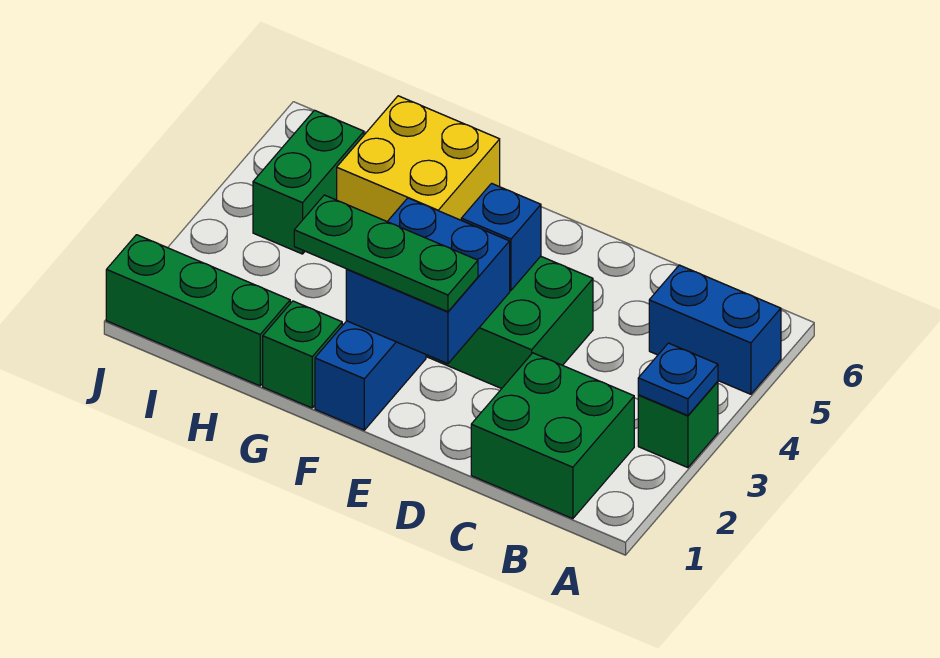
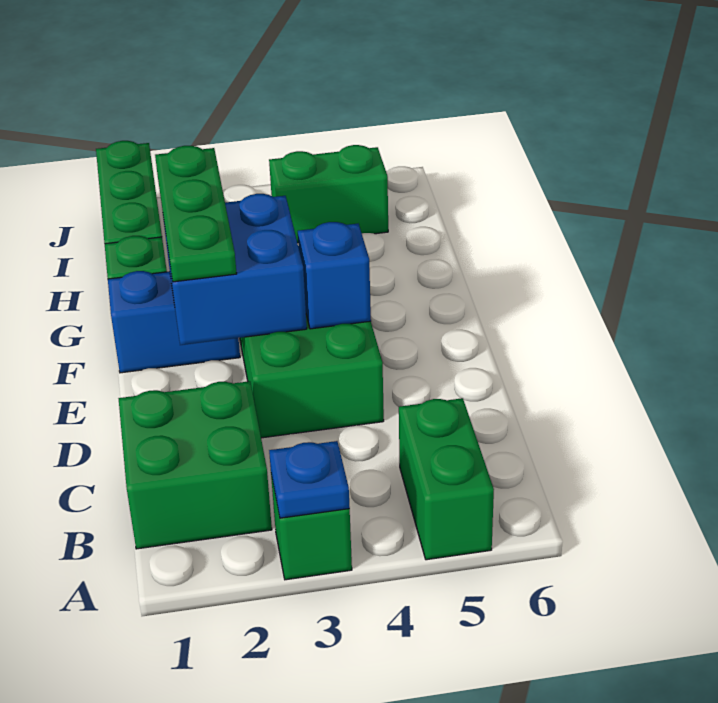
blue 1x2 brick [649,265,781,394] -> green 1x2 brick [399,398,494,560]
yellow 2x2 brick [337,96,500,221] -> none

